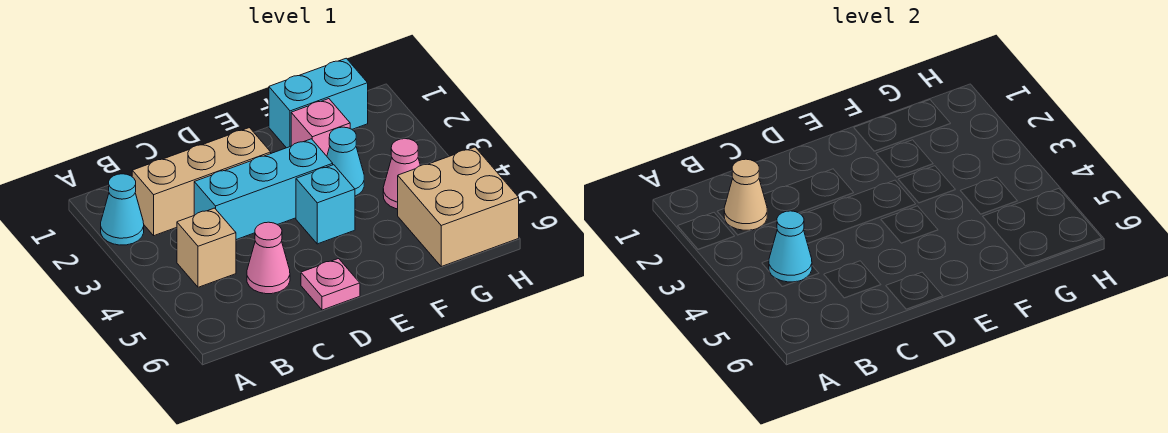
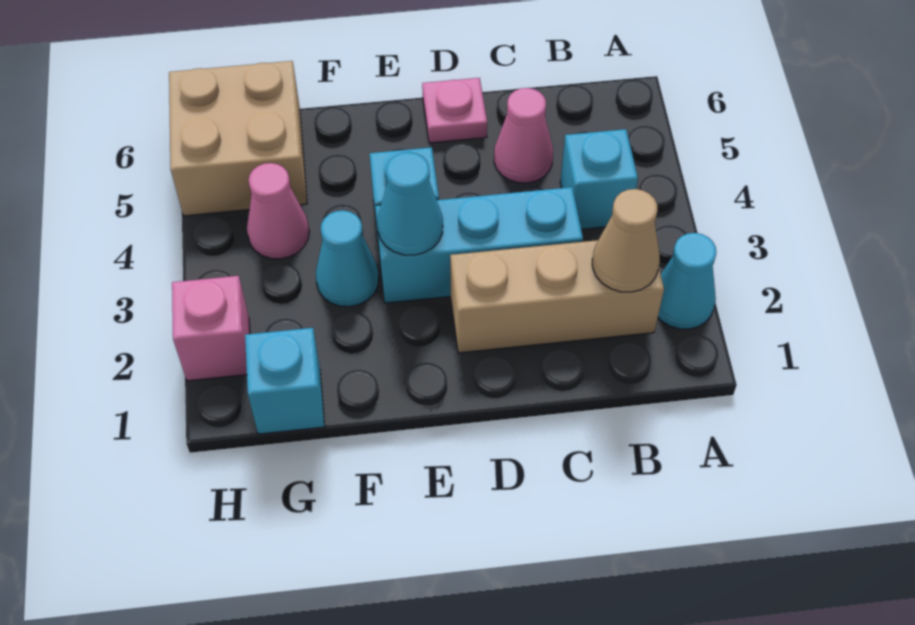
tan 1x1 brick [177,208,236,287] -> cyan 1x1 brick [560,129,638,229]
cyan 1x1 cone [769,211,812,282] -> cyan 1x1 cone moved to [377,152,443,255]
cyan 1x2 brick [269,58,368,148] -> cyan 1x1 brick [245,328,325,434]
pink 1x1 brick [291,99,350,156] -> pink 1x1 brick moved to [172,276,250,381]

